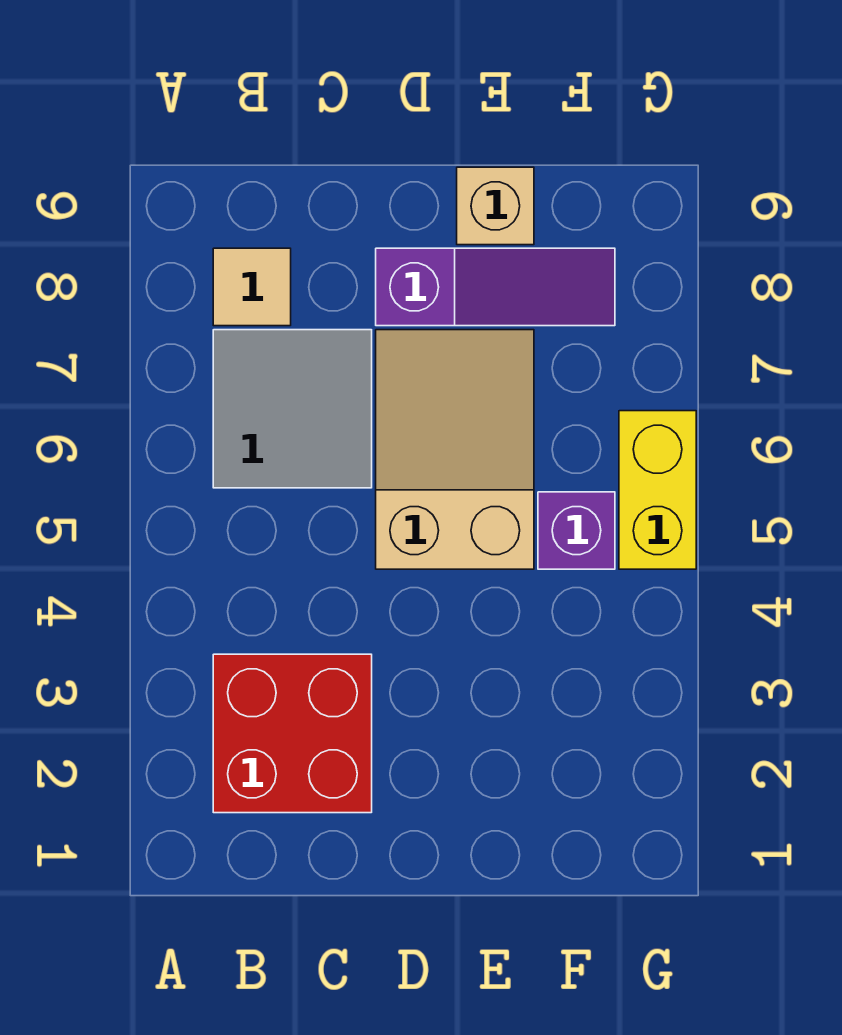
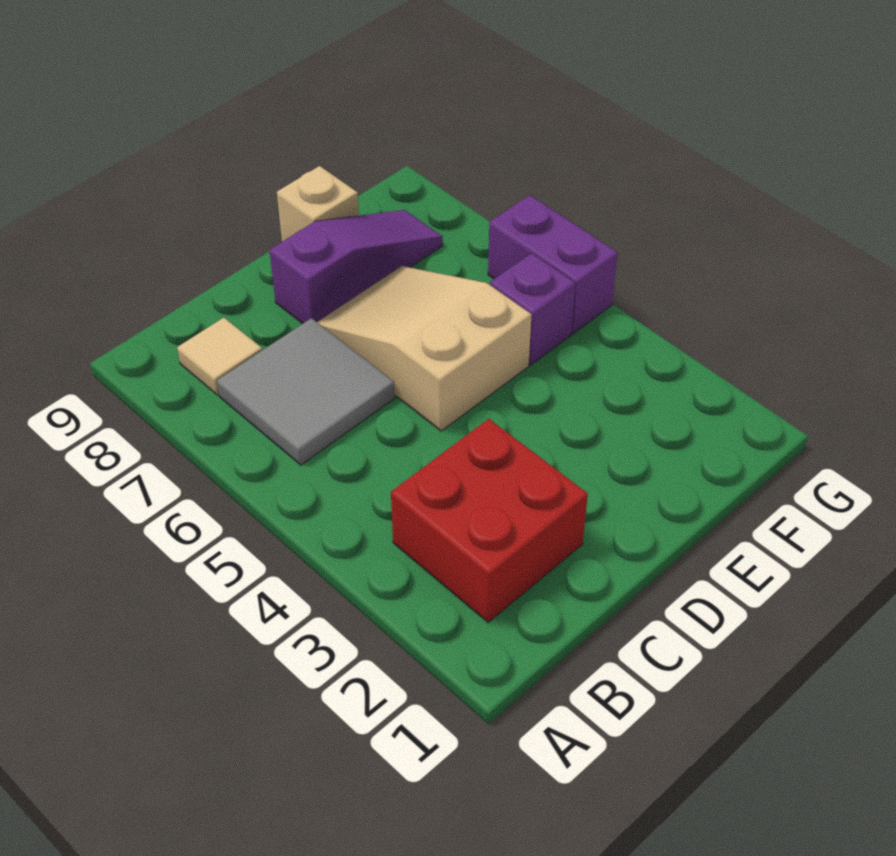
yellow 1x2 brick [619,411,696,569] -> purple 1x2 brick [488,195,618,334]

